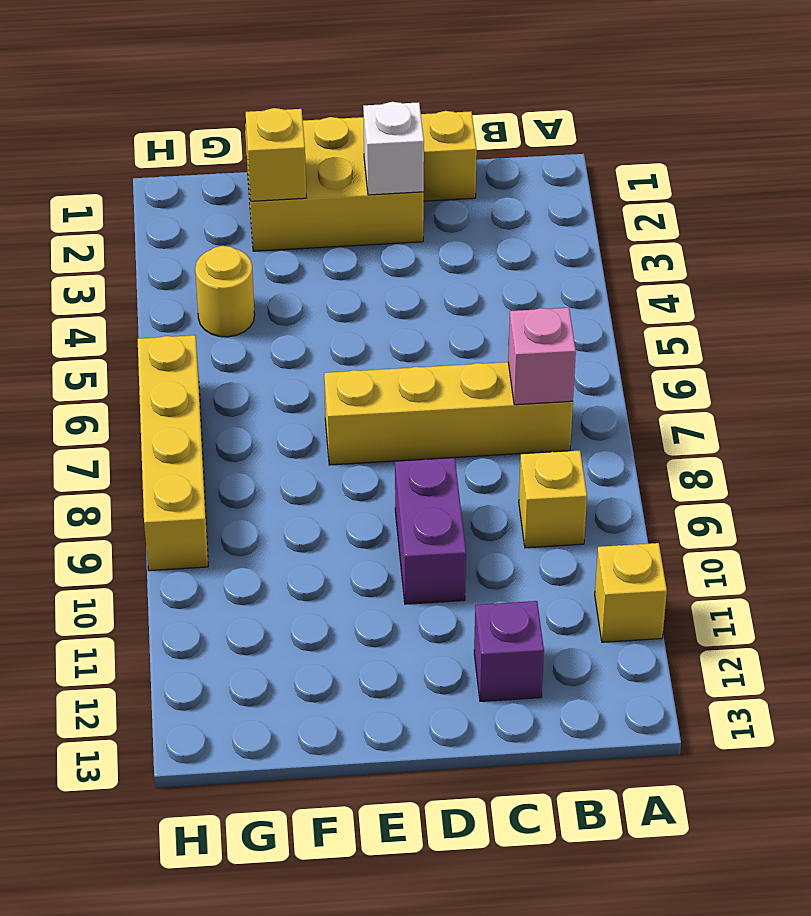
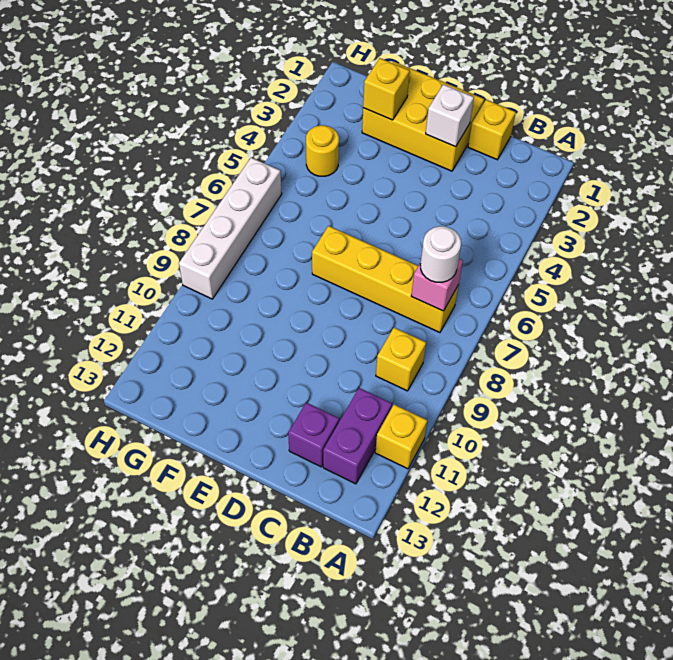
none -> white 1x1 round brick [420,226,461,282]
purple 1x2 brick [395,458,466,604] -> purple 1x2 brick moved to [323,388,392,484]
yellow 1x4 brick [138,335,208,571] -> white 1x4 brick [179,158,282,299]

